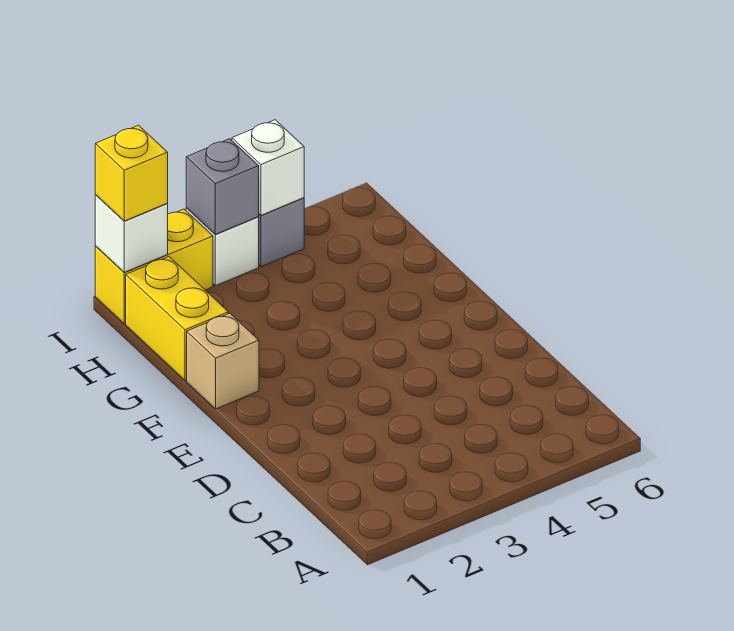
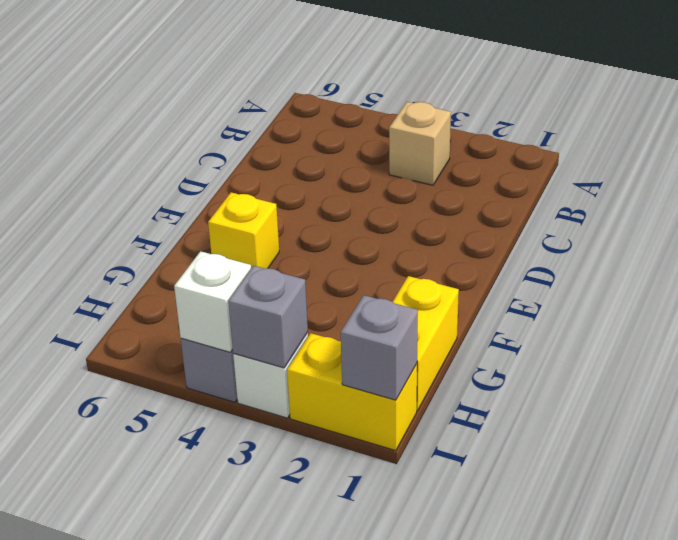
tan 1x1 brick [187,313,259,409] -> tan 1x1 brick moved to [389,102,451,185]
white 1x1 brick [95,195,168,272] -> grey 1x1 brick [341,295,418,400]
yellow 1x1 brick [95,125,168,221] -> yellow 1x1 brick moved to [208,192,279,269]

